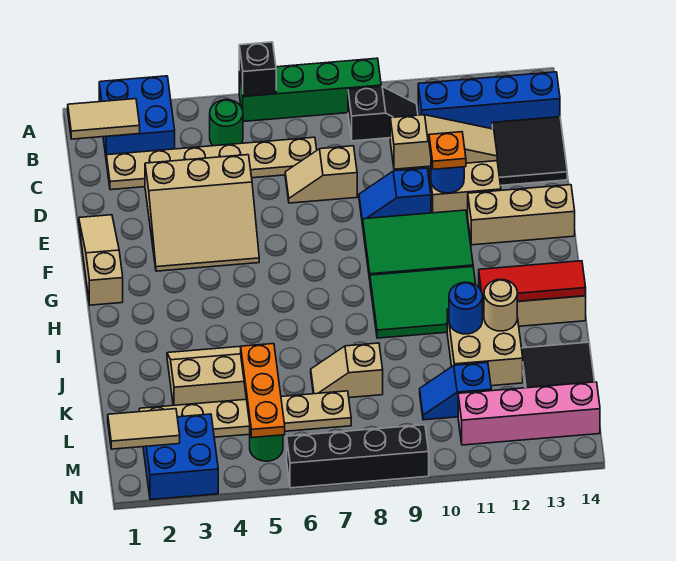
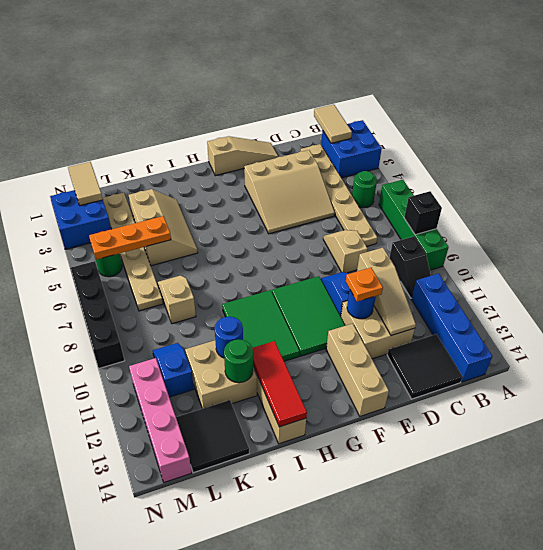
black 1x1 brick [239,42,276,96] -> black 1x1 brick moved to [404,191,442,235]
tan 3x3 slope [145,155,259,271] -> tan 3x3 slope turned to [244,150,335,234]
tan 1x1 round brick [484,279,518,331] -> green 1x1 round brick [224,339,253,383]

